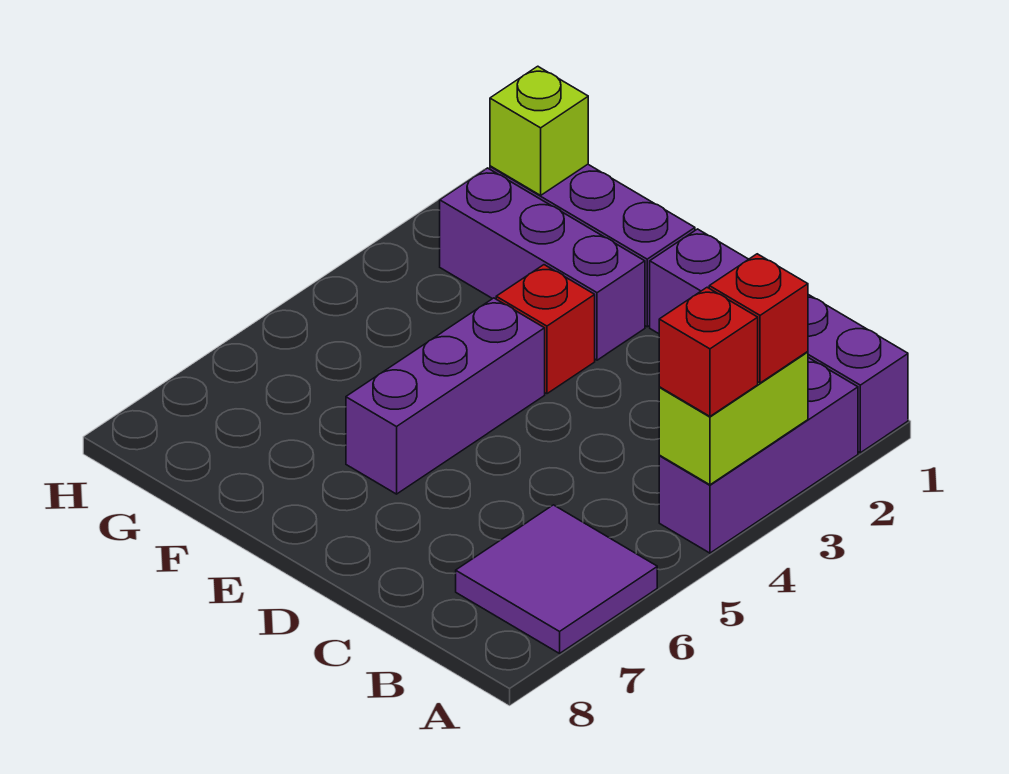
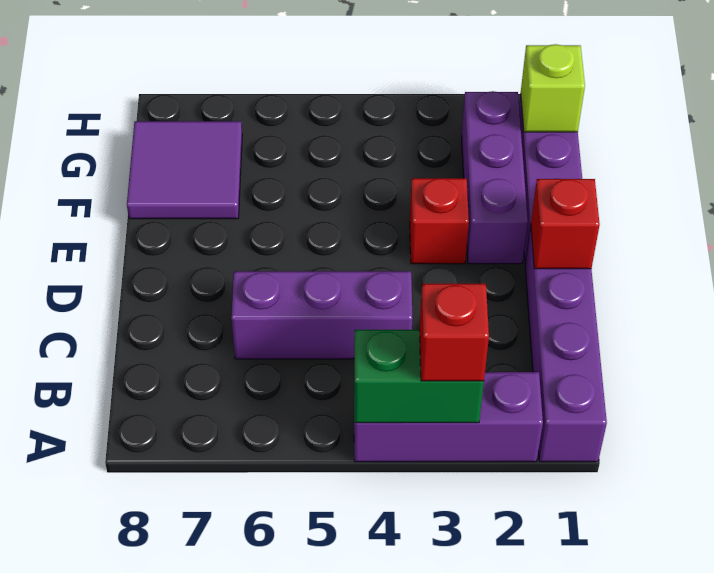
lime 1x2 brick [659,352,808,485] -> green 1x2 brick [354,330,484,423]
red 1x1 brick [659,287,758,416] -> red 1x1 brick moved to [531,179,600,269]
purple 2x2 tile [456,505,657,653] -> purple 2x2 tile moved to [127,121,242,219]
purple 1x3 brick [346,298,545,494] -> purple 1x3 brick moved to [231,271,412,359]

